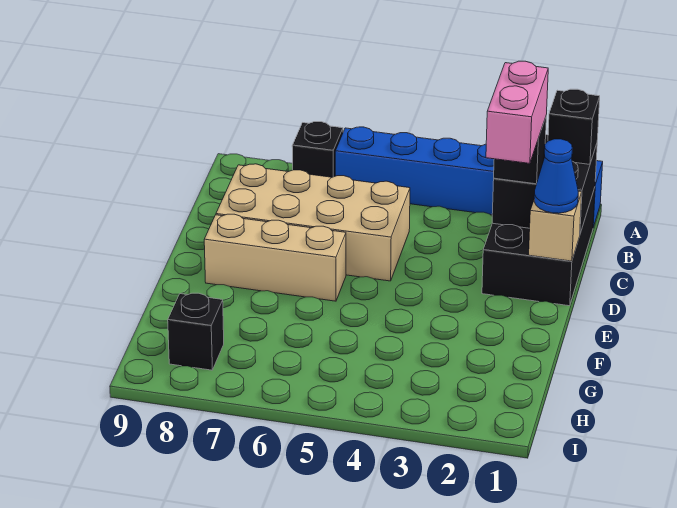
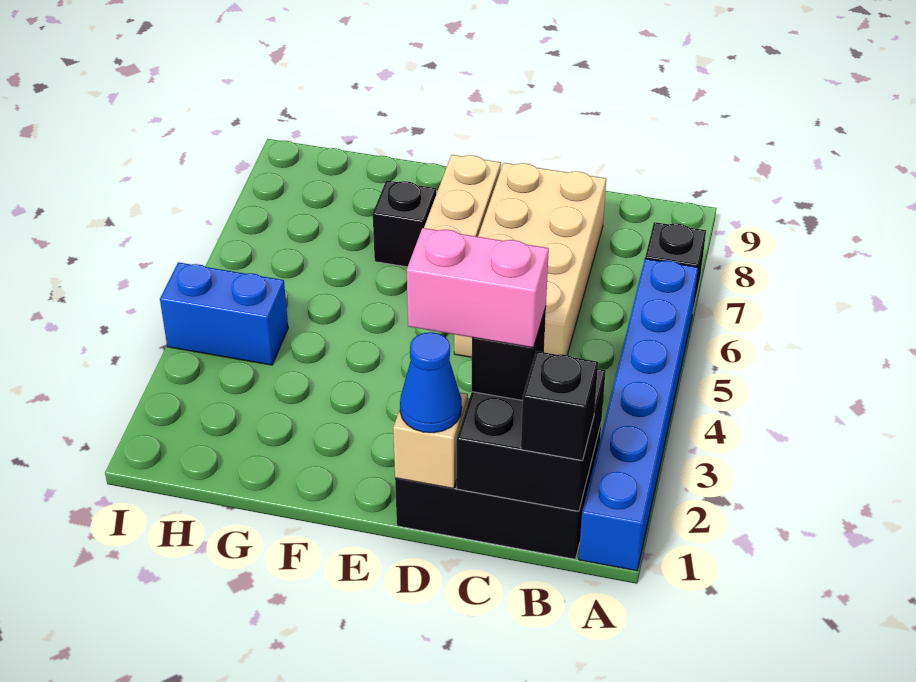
none -> blue 1x2 brick [160,262,288,365]
black 1x1 brick [168,293,224,370] -> black 1x1 brick moved to [373,180,436,267]

